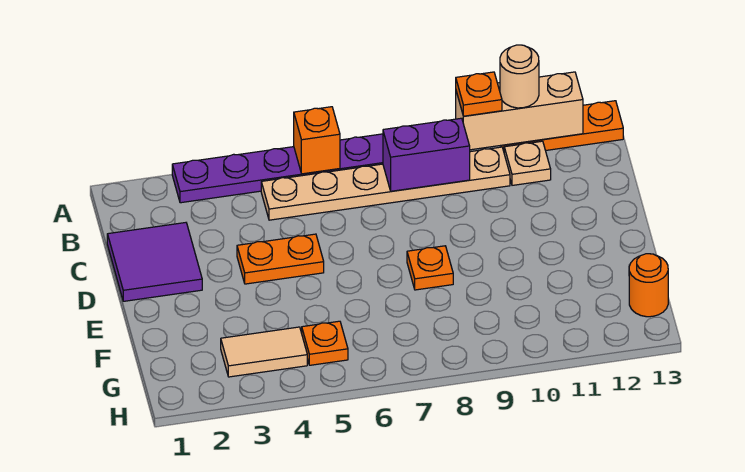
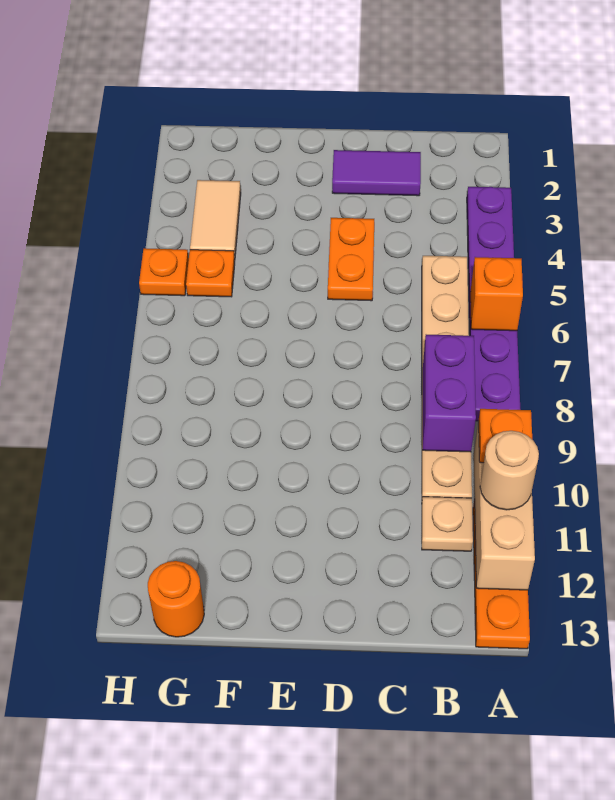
purple 2x2 tile [107,223,202,301] -> purple 1x2 tile [332,150,421,196]
orange 1x1 plate [407,246,453,290] -> orange 1x1 plate moved to [139,248,189,296]

